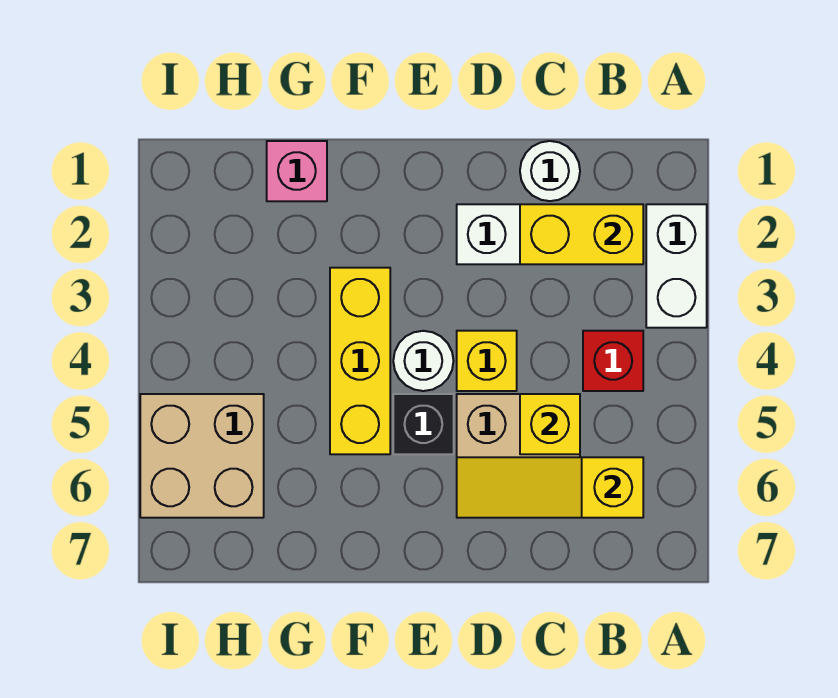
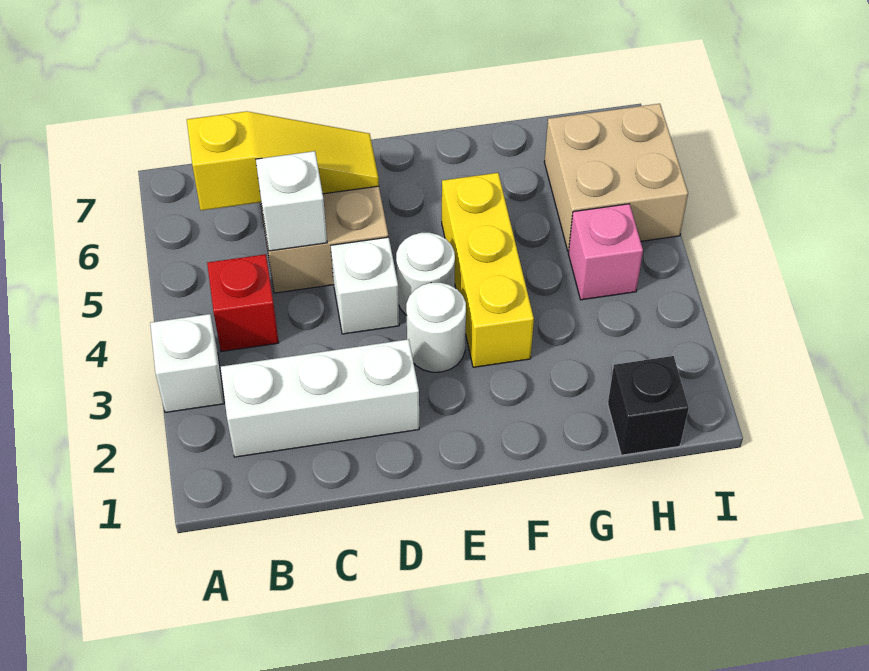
white 1x2 brick [646,204,707,328] -> white 1x1 brick [150,314,224,413]
yellow 1x2 brick [520,204,643,264] -> none
white 1x1 round brick [520,141,580,201] -> white 1x1 round brick moved to [406,283,466,372]
yellow 1x1 brick [520,394,580,454] -> white 1x1 brick [256,151,327,251]
yellow 1x1 brick [457,331,517,391] -> white 1x1 brick [331,237,399,334]
black 1x1 brick [393,394,454,454] -> black 1x1 brick moved to [608,356,689,455]
pink 1x1 brick [267,141,327,201] -> pink 1x1 brick moved to [568,204,643,300]

